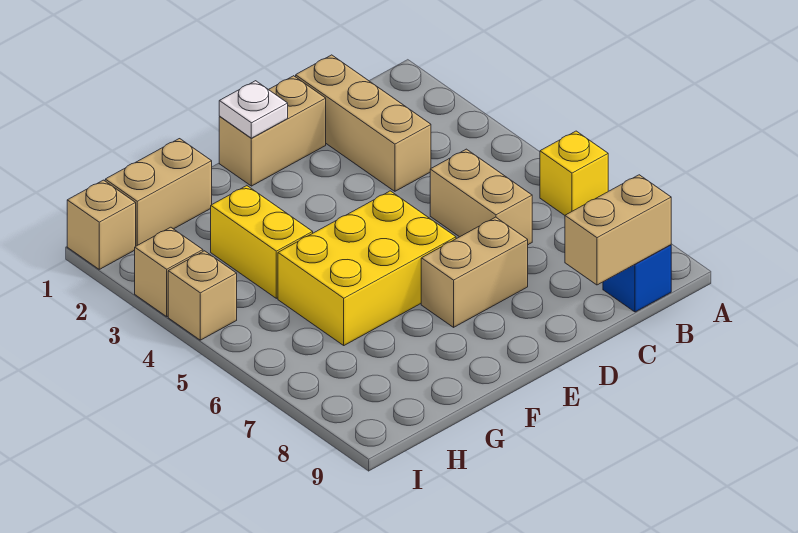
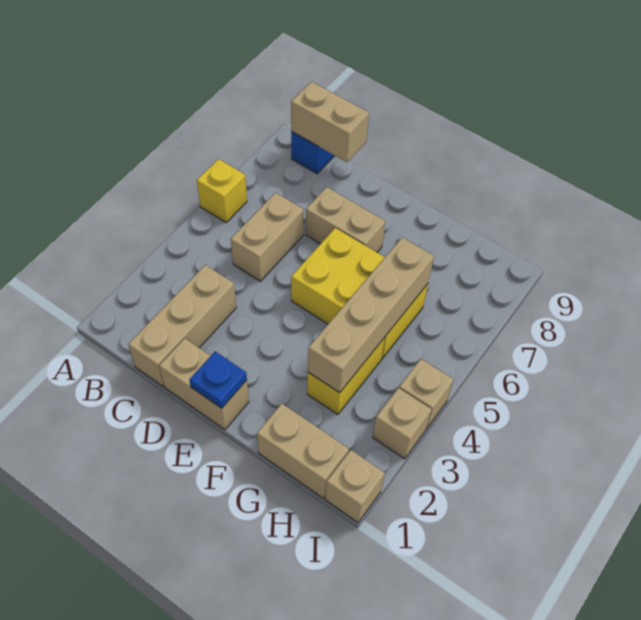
white 1x1 plate [219,81,288,138] -> blue 1x1 plate [189,352,247,408]
none -> tan 1x4 brick [308,238,434,393]

